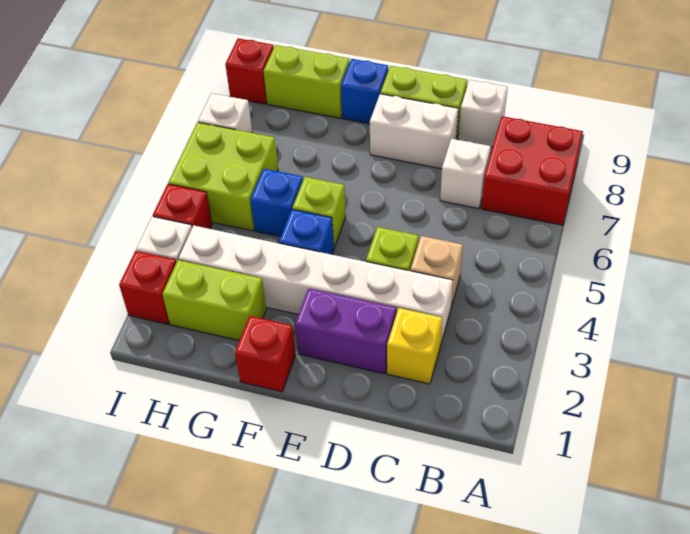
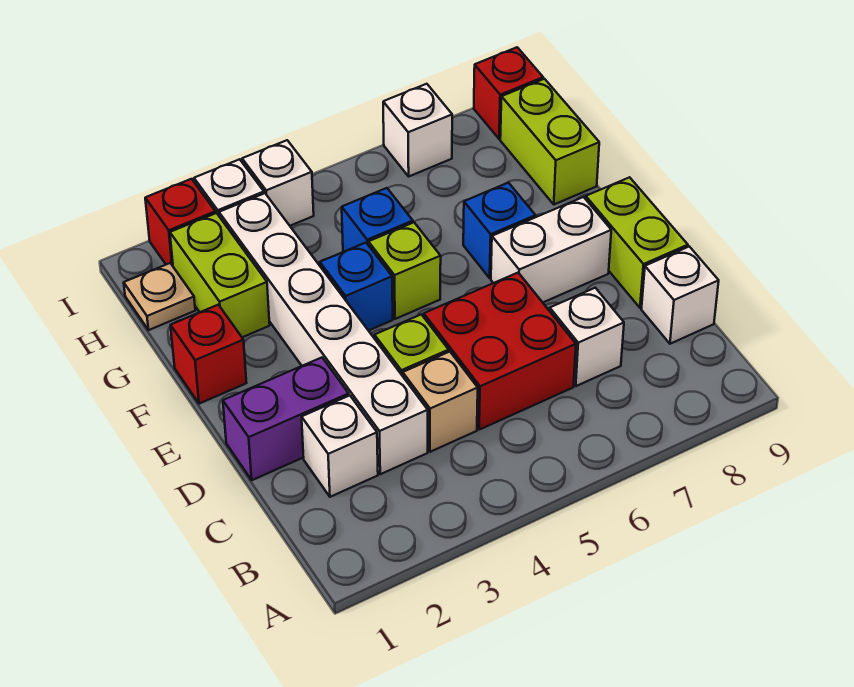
red 2x2 brick [481,116,583,225] -> red 2x2 brick moved to [424,273,576,430]
yellow 1x1 brick [387,308,442,384] -> white 1x1 brick [302,396,378,497]
purple 1x2 brick [295,288,396,374] -> purple 1x2 brick turned to [223,358,349,480]
white 1x2 brick [370,94,458,169] -> white 1x2 brick turned to [491,197,611,302]
blue 1x1 brick [341,59,388,124] -> blue 1x1 brick moved to [463,183,536,278]
none -> tan 1x1 plate [124,263,195,330]
lime 2x2 brick [168,122,278,231] -> none
red 1x1 brick [153,184,212,229] -> white 1x1 brick [242,140,314,226]

